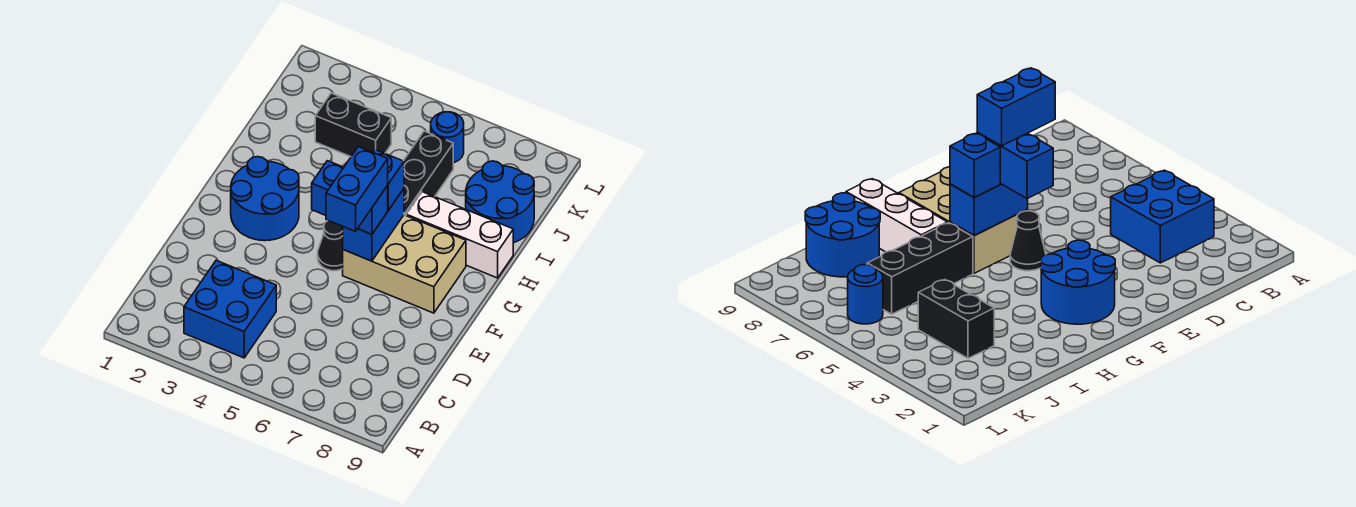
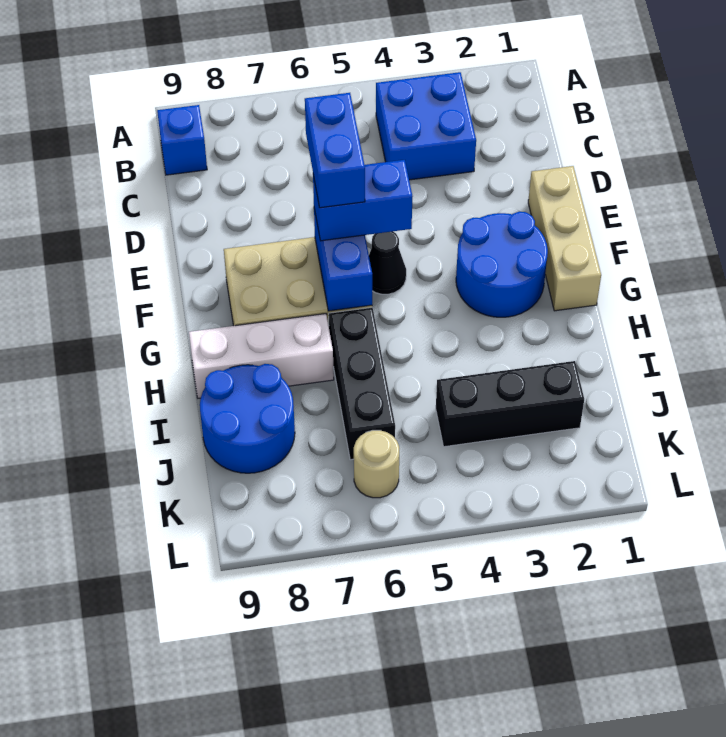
none -> tan 1x3 brick [528,166,601,311]
blue 1x1 brick [373,150,404,210] -> blue 1x1 brick moved to [157,105,207,175]
black 1x2 brick [315,93,391,157] -> black 1x3 brick [436,361,584,447]
blue 1x1 round brick [431,112,464,163] -> tan 1x1 round brick [354,430,399,498]

